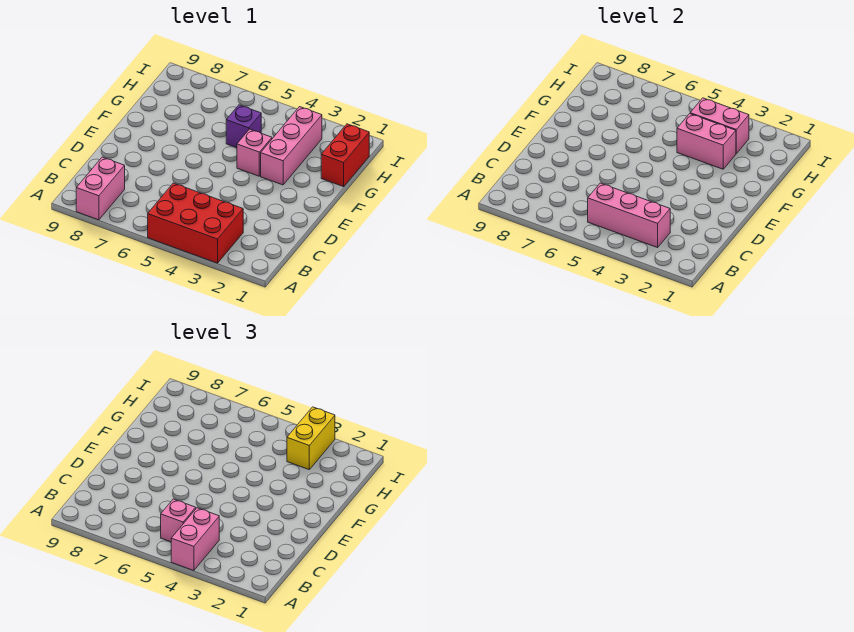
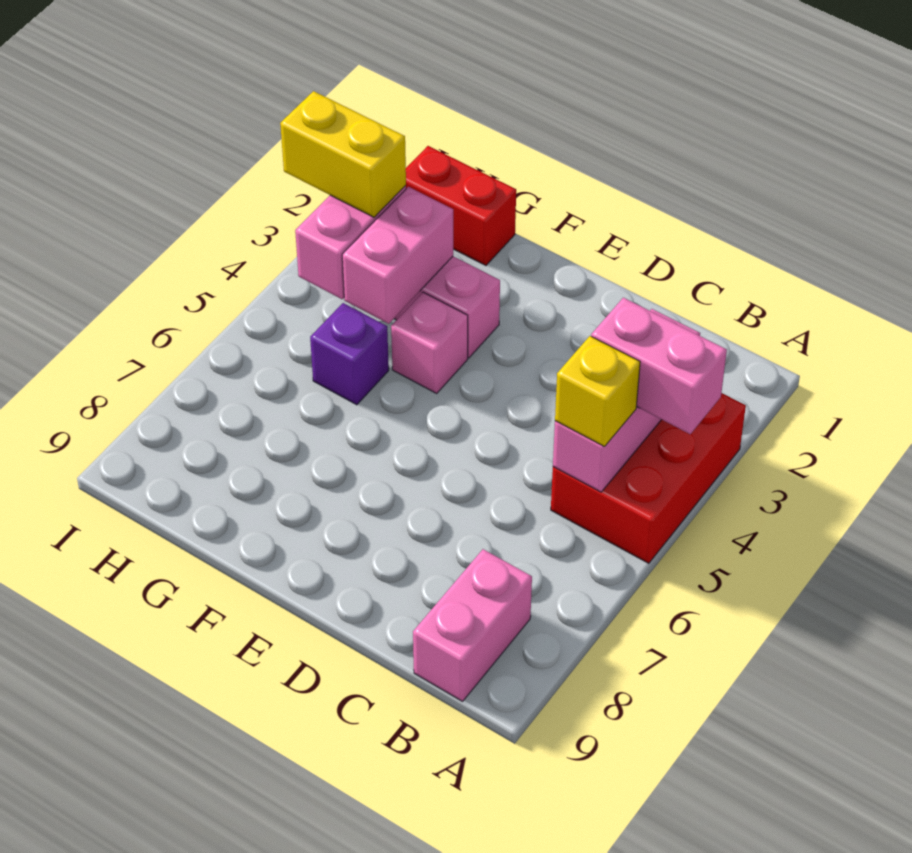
pink 1x2 brick [76,157,125,220] -> pink 1x2 brick turned to [413,549,532,701]
pink 1x1 brick [161,499,196,542] -> yellow 1x1 brick [555,336,640,447]

